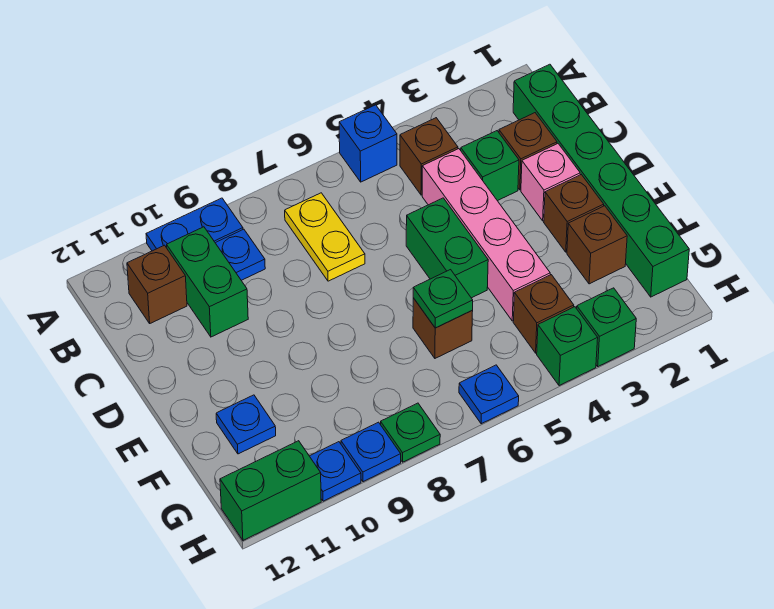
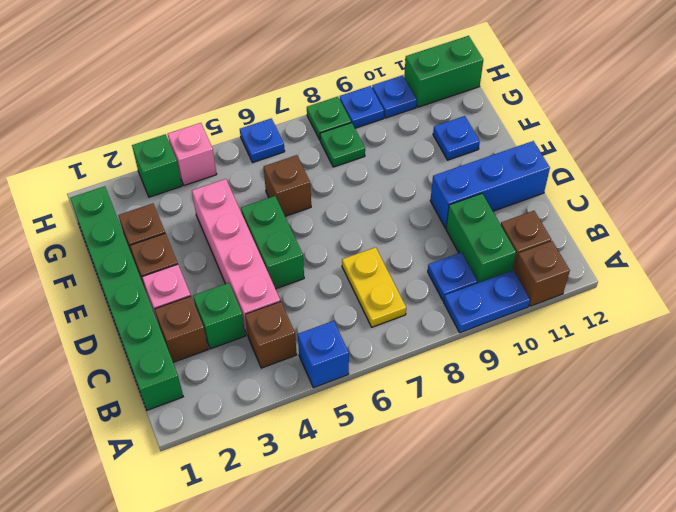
none -> blue 1x3 brick [430,141,550,228]
green 1x1 plate [413,270,473,328] -> green 1x1 plate moved to [320,123,365,167]
brown 1x1 brick [513,275,574,353] -> brown 1x1 brick moved to [515,241,570,306]
green 1x1 brick [537,307,598,386] -> pink 1x1 brick [168,123,217,185]

